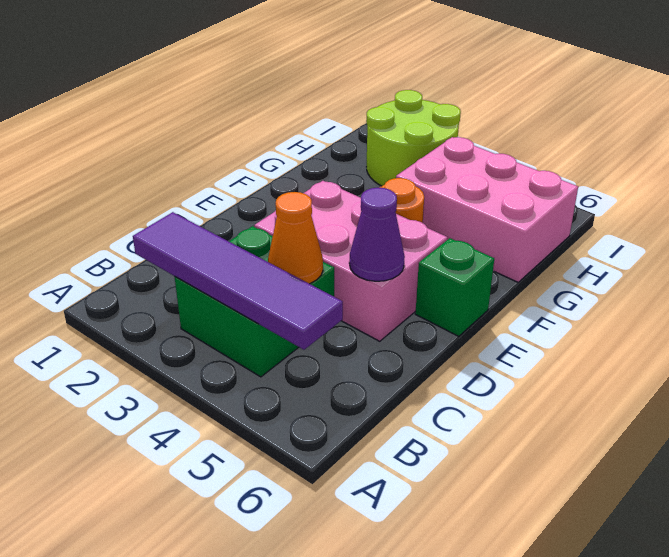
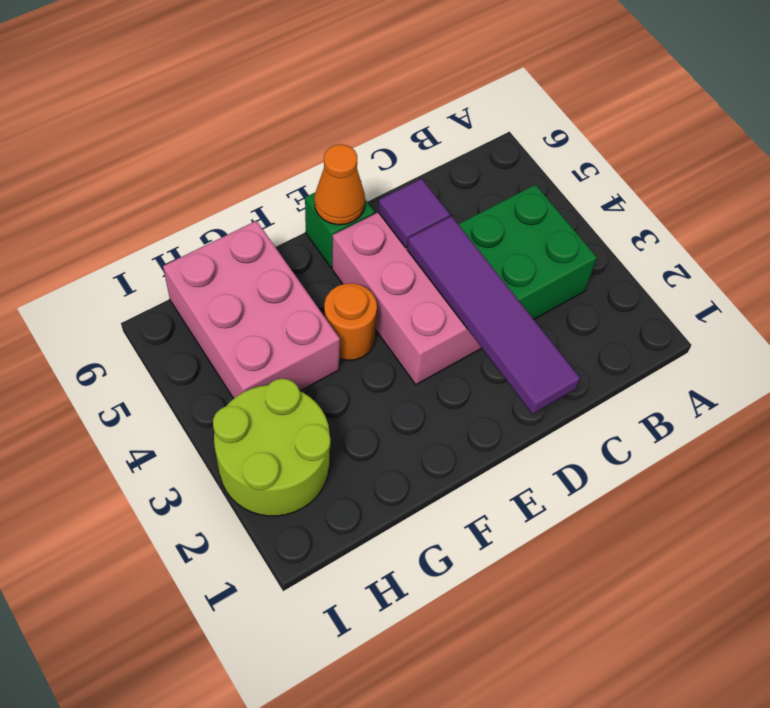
purple 1x4 tile [133,212,343,350] -> purple 1x4 tile moved to [407,216,580,414]
orange 1x1 cone [268,192,323,284] -> orange 1x1 cone moved to [314,144,365,225]
purple 1x1 cone [349,188,405,281] -> purple 1x1 tile [378,179,450,248]

